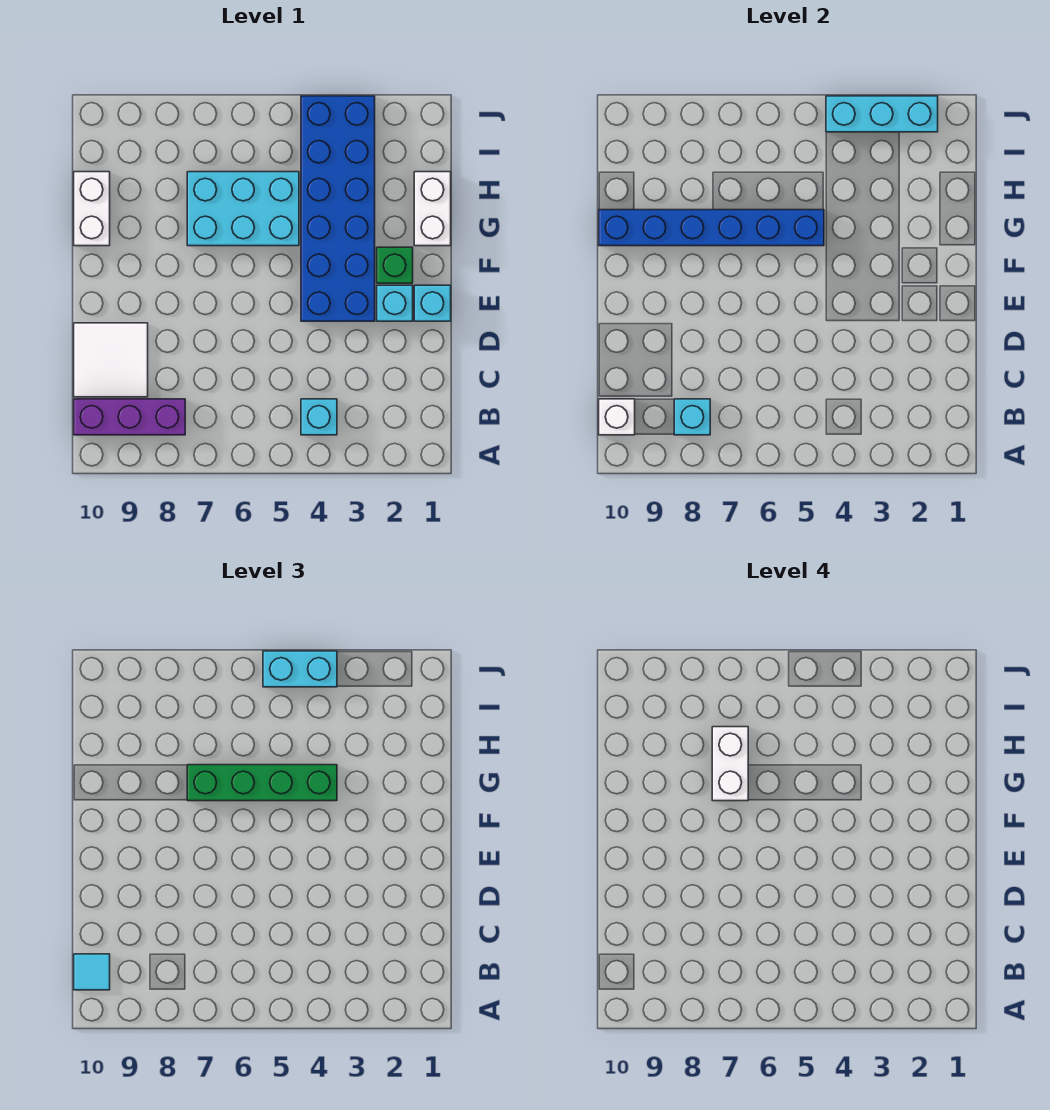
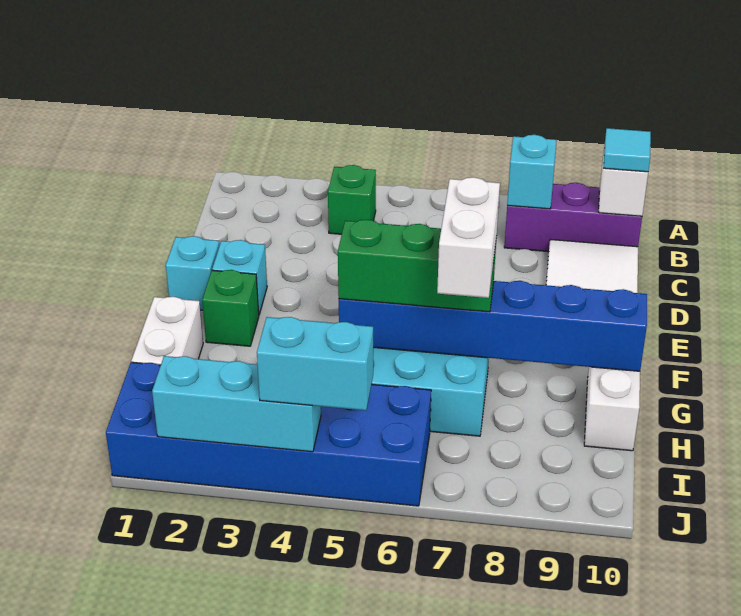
cyan 1x1 brick [301,399,337,435] -> green 1x1 brick [328,165,376,234]
blue 2x6 brick [301,96,375,321] -> blue 2x6 brick turned to [106,362,431,506]
green 1x4 brick [187,765,337,801] -> green 1x3 brick [338,220,497,312]

